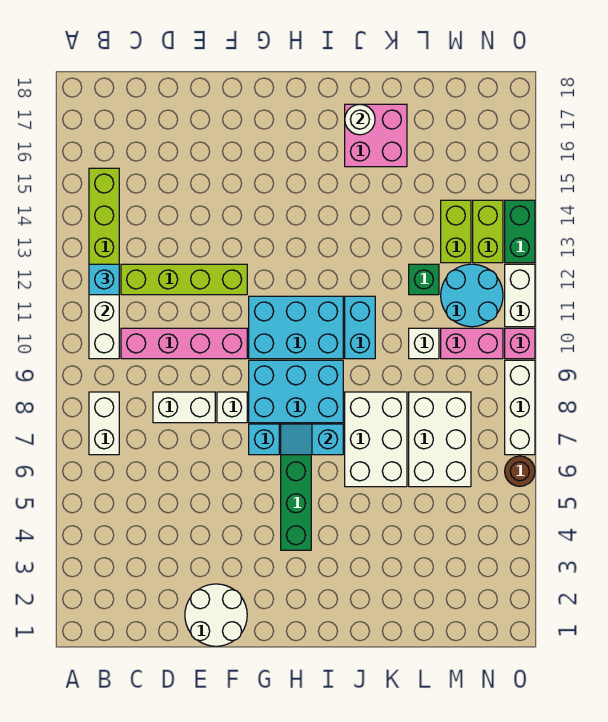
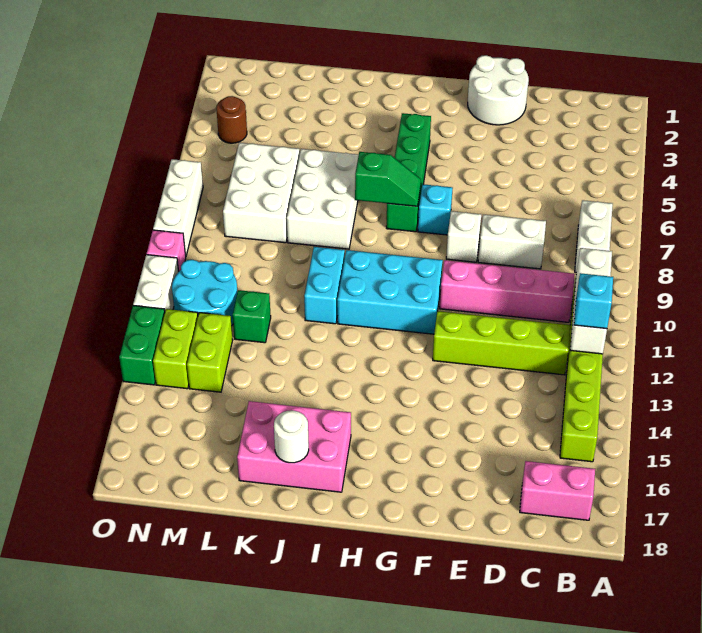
cyan 2x3 brick [249,360,343,423] -> none
cyan 1x2 slope [281,424,343,455] -> green 1x2 slope [355,152,421,206]
pink 2x2 brick [345,104,407,167] -> pink 2x3 brick [237,401,351,492]
white 1x1 brick [409,328,439,359] -> none
pink 1x2 brick [441,328,503,359] -> pink 1x2 brick moved to [520,461,595,520]
brown 1x1 round brick [505,456,535,486] -> brown 1x1 round brick moved to [216,96,247,143]

